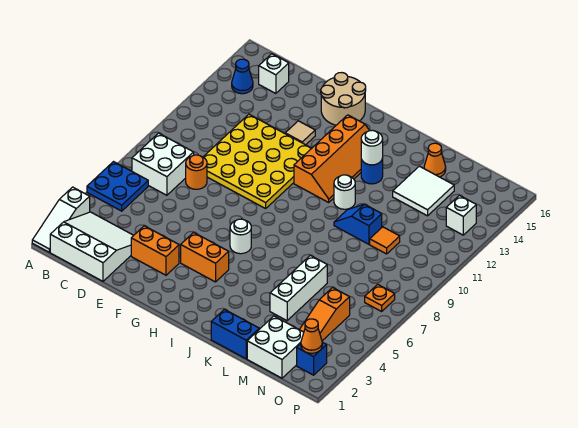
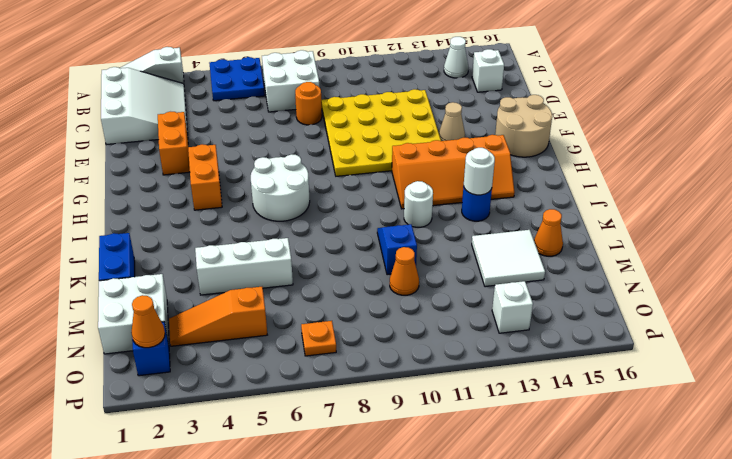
blue 1x1 cone [232,59,253,94] -> white 1x1 cone [444,37,468,78]
tan 1x1 tile [285,121,315,145] -> tan 1x1 cone [439,102,465,141]
white 1x1 round brick [230,219,251,254] -> white 2x2 round brick [251,154,310,221]
orange 1x1 tile [370,227,400,254] -> orange 1x1 cone [390,247,419,295]

